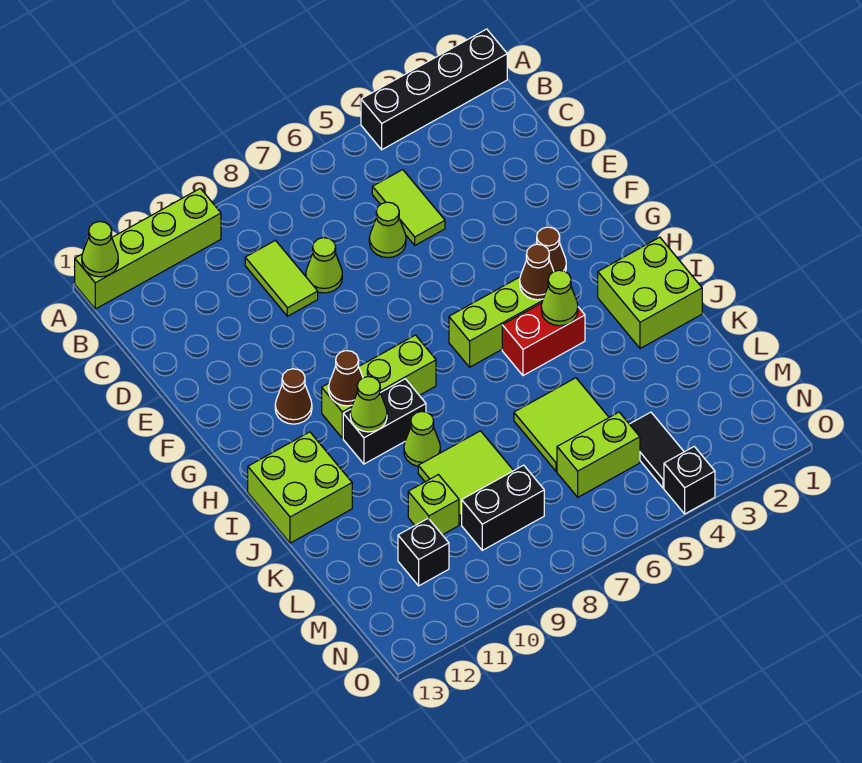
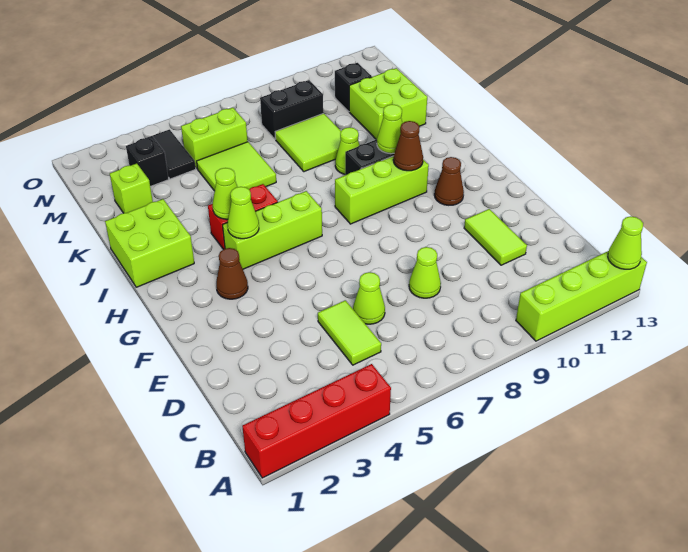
black 1x4 brick [361,29,507,150] -> red 1x4 brick [242,364,391,478]
lime 1x2 tile [245,240,318,316] -> lime 1x2 tile moved to [464,209,527,265]
brown 1x1 cone [520,244,554,300] -> lime 1x1 cone [228,187,259,239]
lime 2x2 brick [248,432,352,543] -> lime 2x2 brick moved to [349,68,427,139]
lime 1x1 brick [408,475,459,535] -> lime 1x1 brick moved to [110,163,153,213]
black 1x1 brick [664,447,715,514] -> black 1x1 brick moved to [126,137,169,187]

